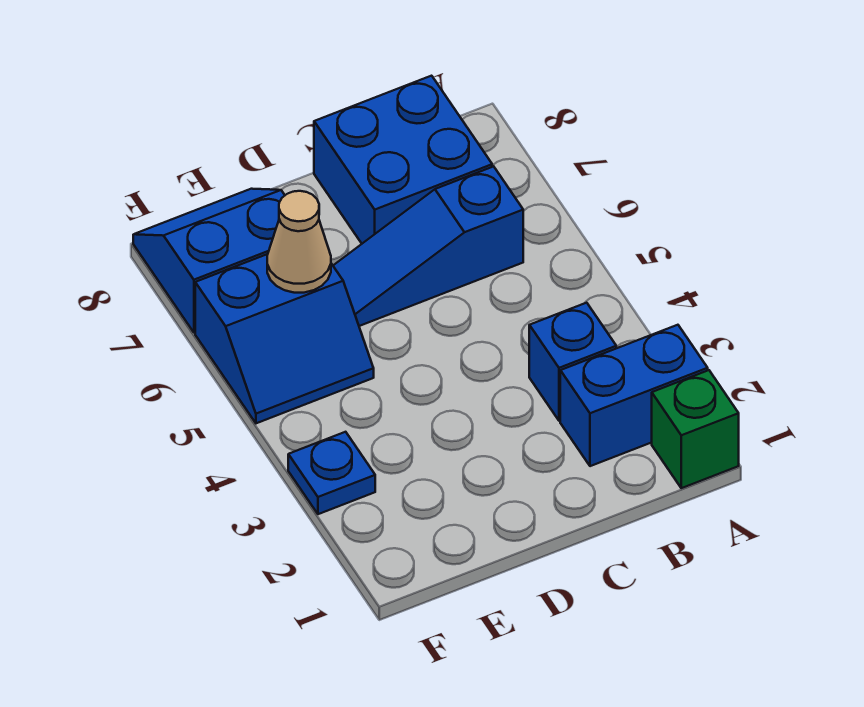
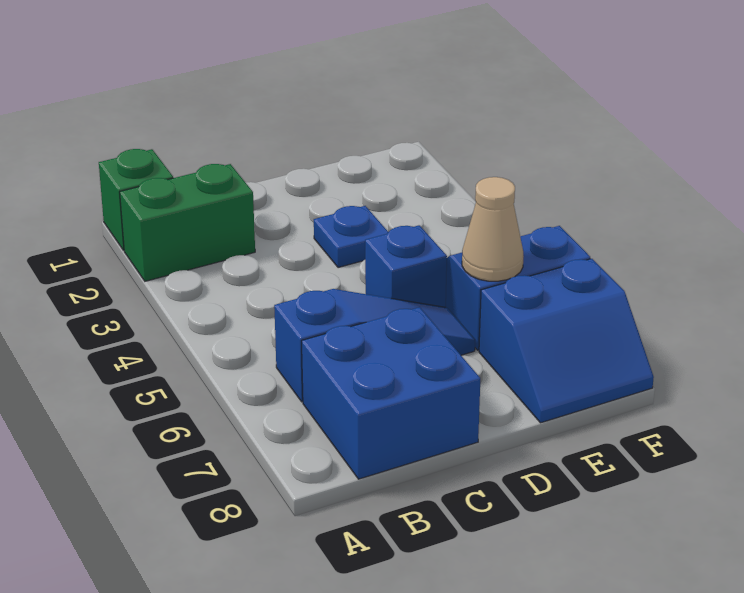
blue 1x2 brick [560,325,708,466] -> green 1x2 brick [120,164,255,281]
blue 1x1 brick [529,303,616,421] -> blue 1x1 brick moved to [365,225,447,307]
blue 1x1 plate [288,432,375,514] -> blue 1x1 plate moved to [314,206,388,268]

